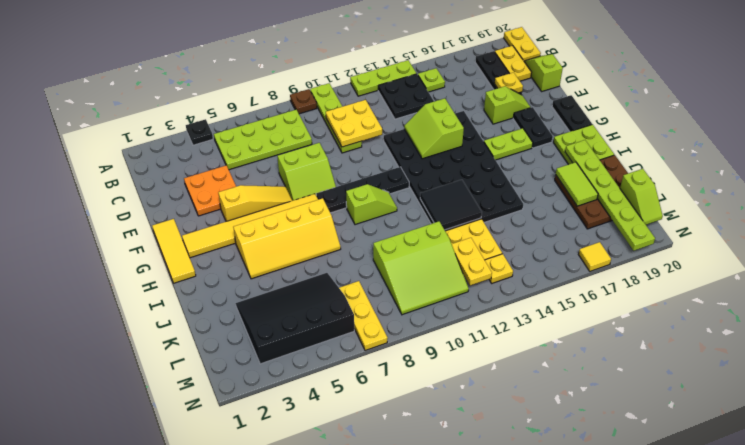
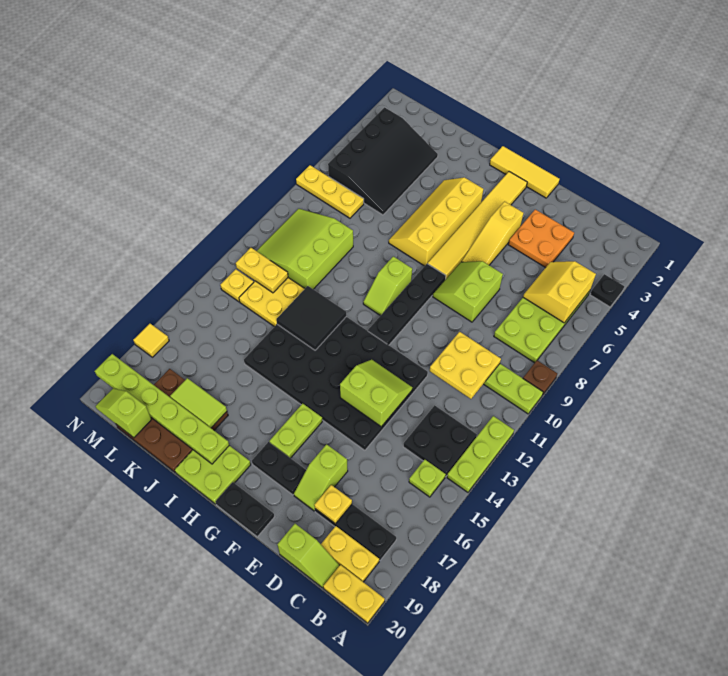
none -> yellow 2x2 slope [523,261,596,323]

